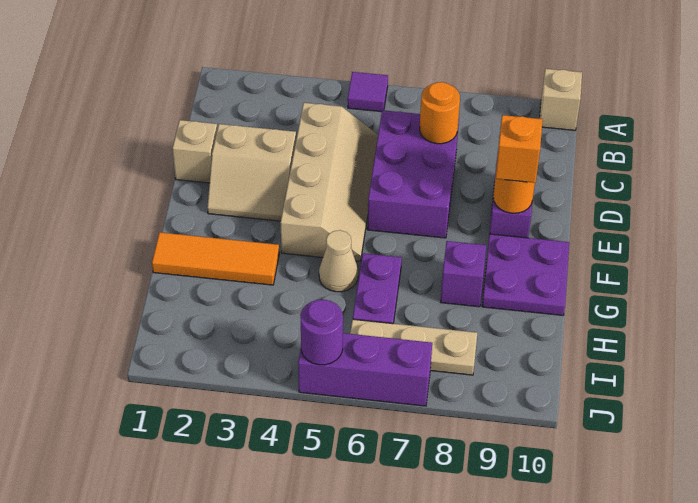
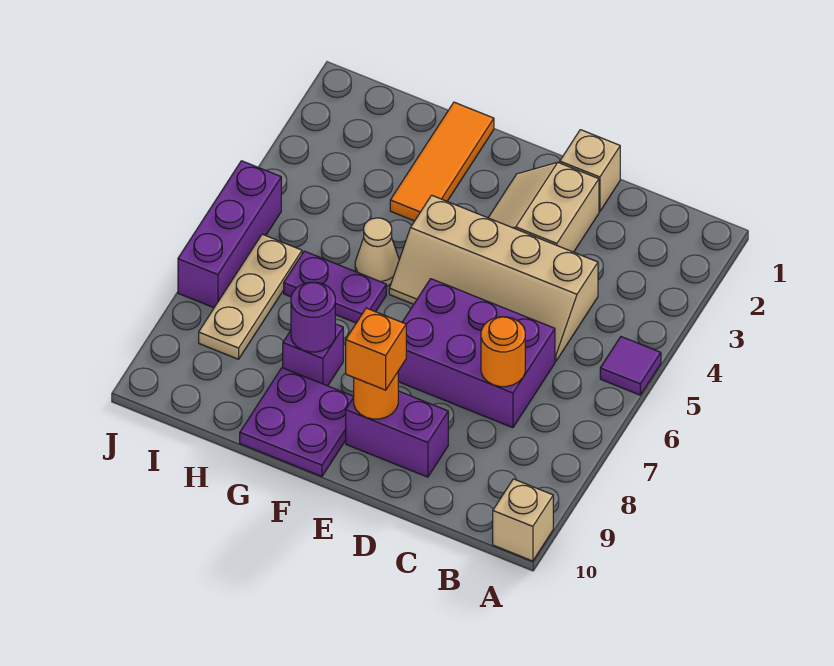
purple 1x1 round brick [300,300,343,365] -> purple 1x1 round brick moved to [291,282,335,352]

